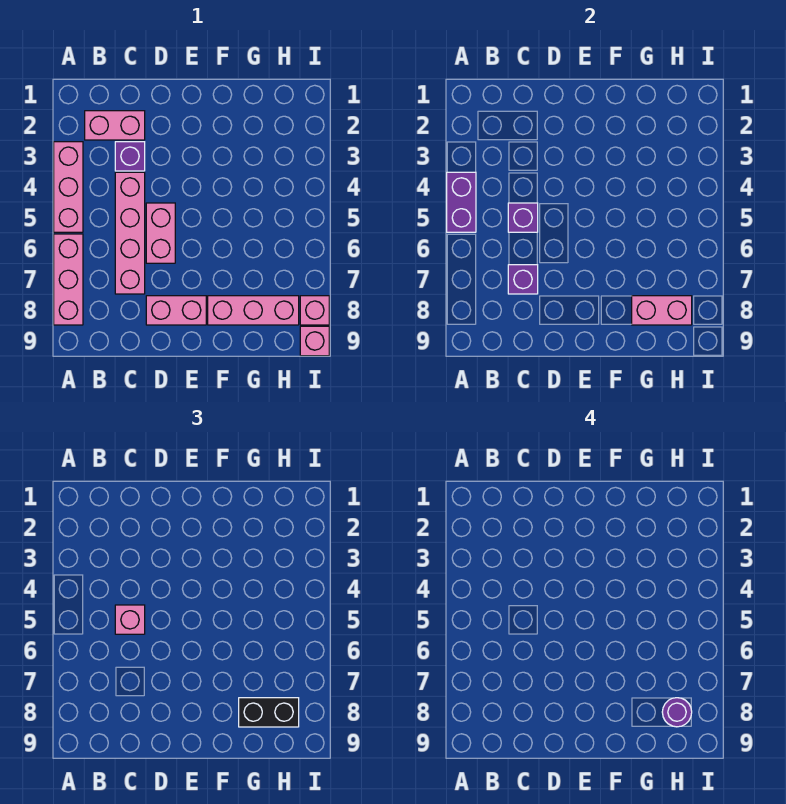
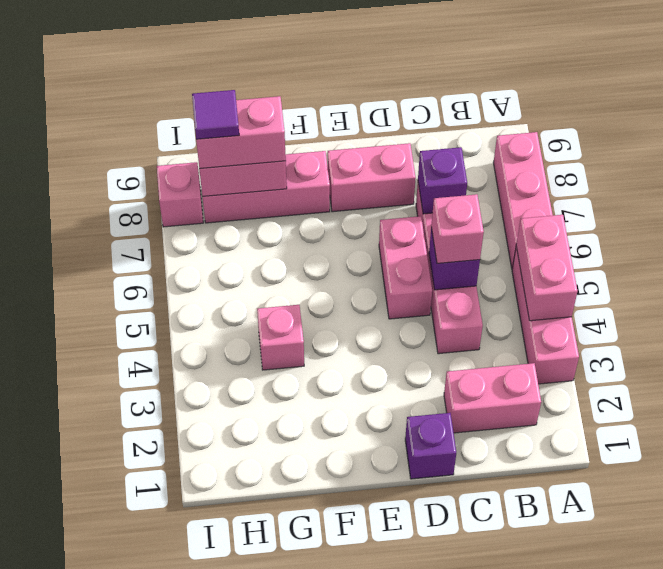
purple 1x2 brick [447,172,476,232] -> pink 1x2 brick [516,215,578,321]
purple 1x1 brick [115,142,145,171] -> purple 1x1 brick moved to [405,413,456,479]
black 1x2 brick [239,698,299,727] -> pink 1x2 brick [196,96,286,169]
purple 1x1 round brick [662,698,692,727] -> purple 1x1 tile [192,90,239,140]
pink 1x1 brick [300,326,329,356] -> pink 1x1 brick moved to [257,305,304,370]

